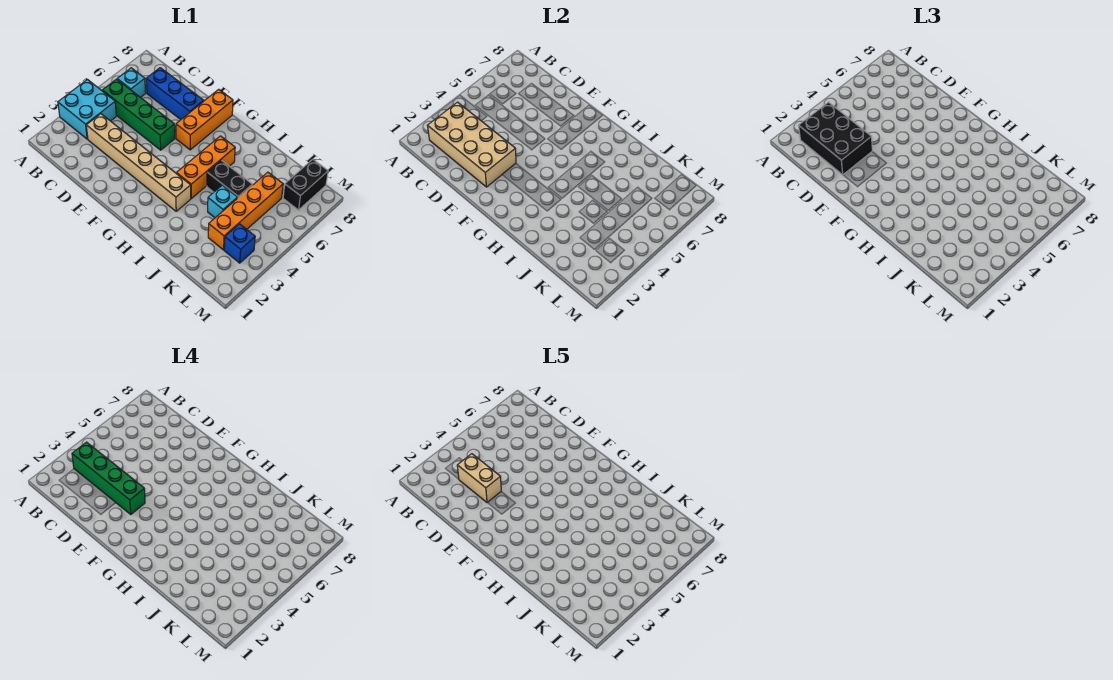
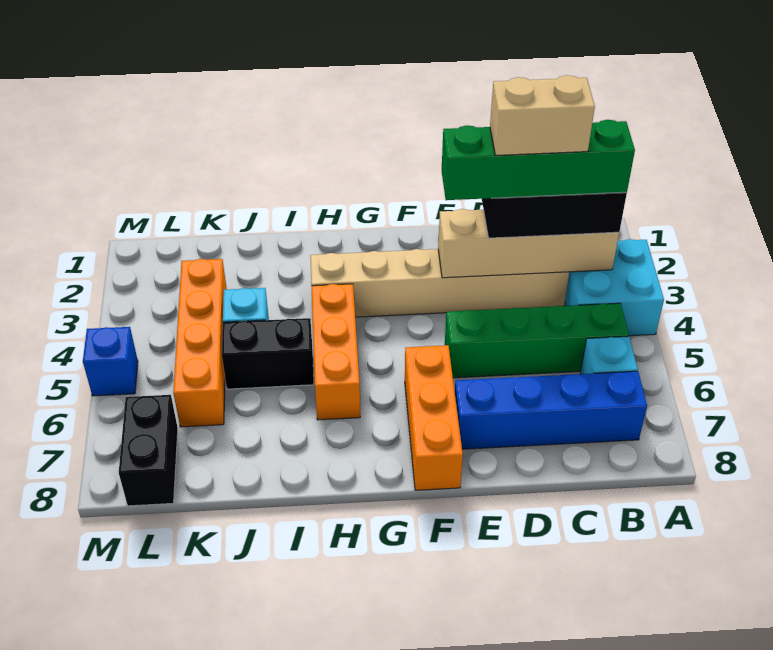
tan 2x4 brick [428,102,516,187] -> tan 1x4 brick [438,209,619,278]
blue 1x3 brick [146,68,204,119] -> blue 1x4 brick [455,371,647,449]
blue 1x1 brick [224,224,255,263] -> blue 1x1 brick moved to [83,327,138,396]

